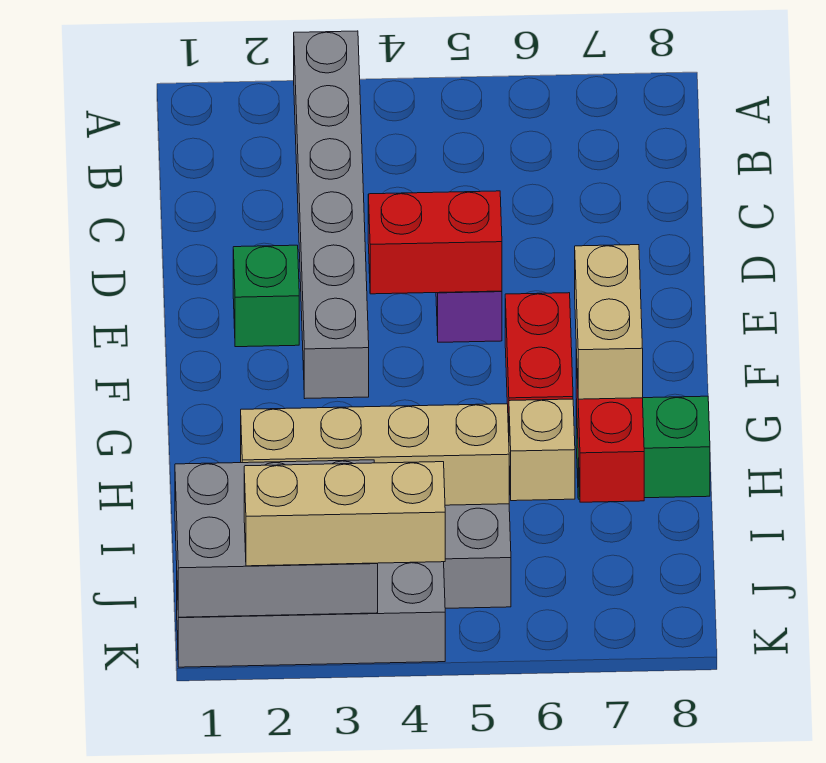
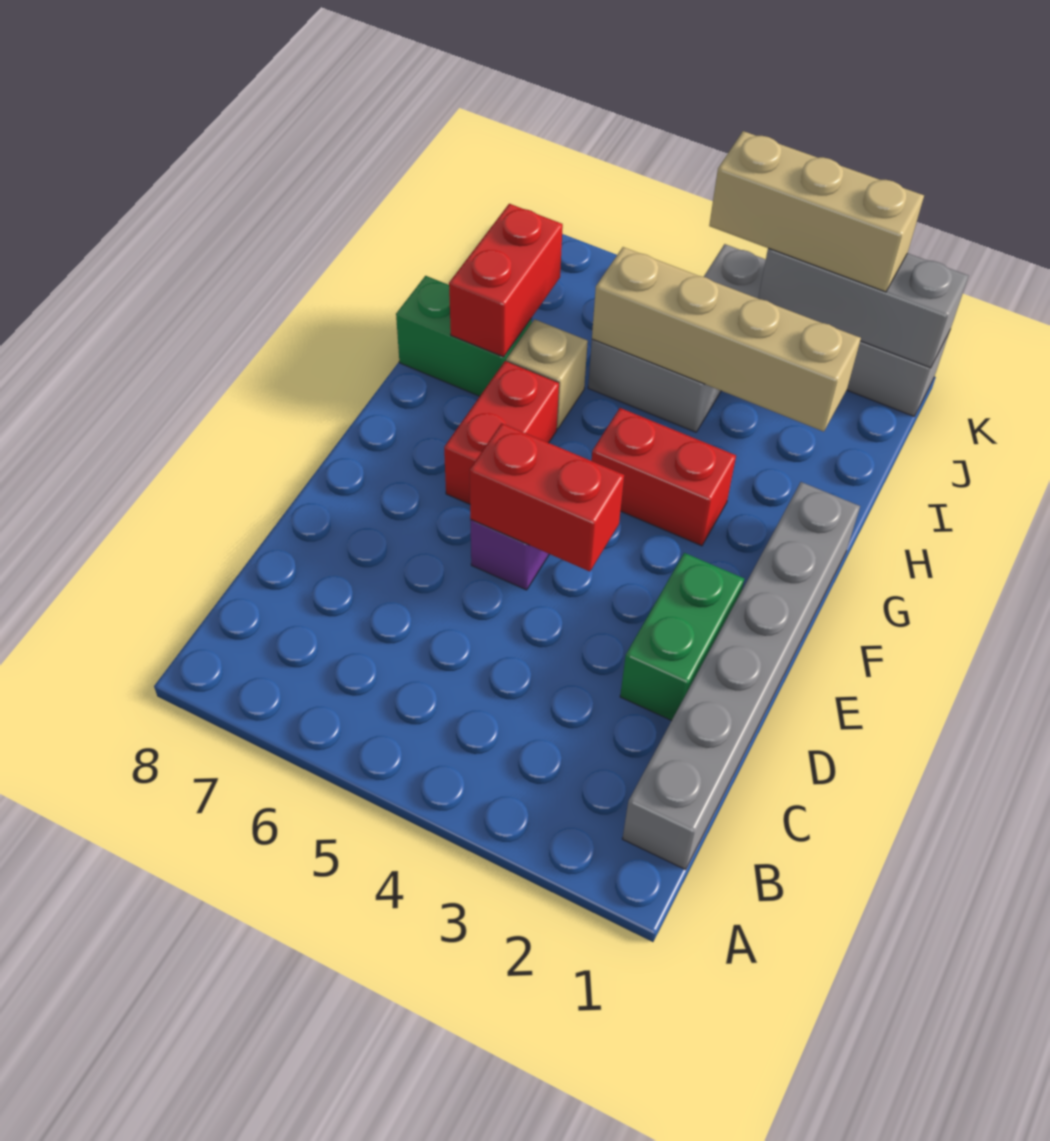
grey 1x6 brick [294,31,369,398] -> grey 1x6 brick moved to [622,482,860,870]
green 1x1 brick [233,245,299,347] -> green 1x2 brick [620,553,744,721]
none -> red 1x2 brick [592,408,736,546]
tan 1x2 brick [575,245,643,399] -> none
grey 2x3 brick [175,460,378,617] -> grey 1x3 brick [758,248,968,368]

